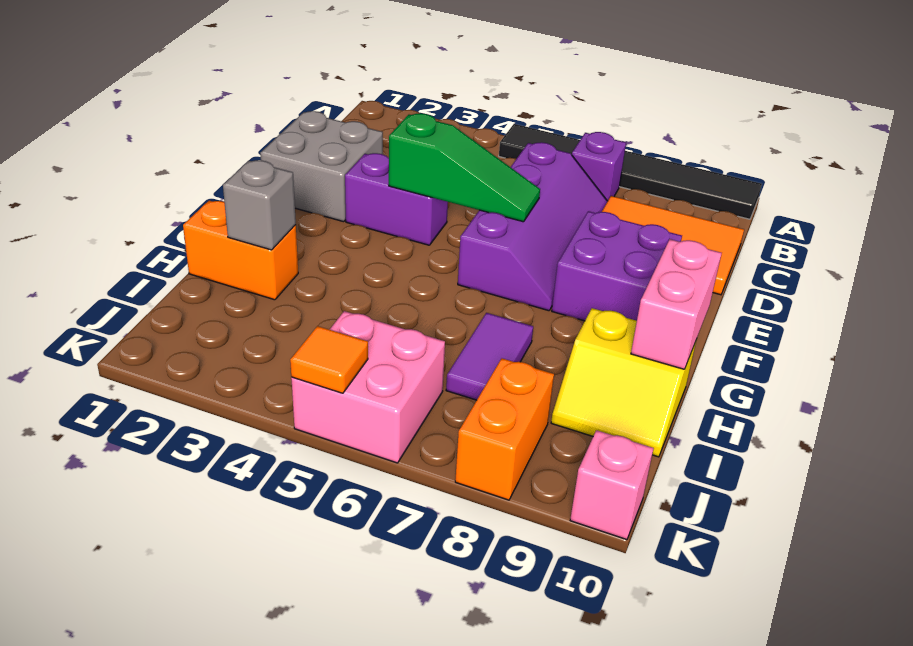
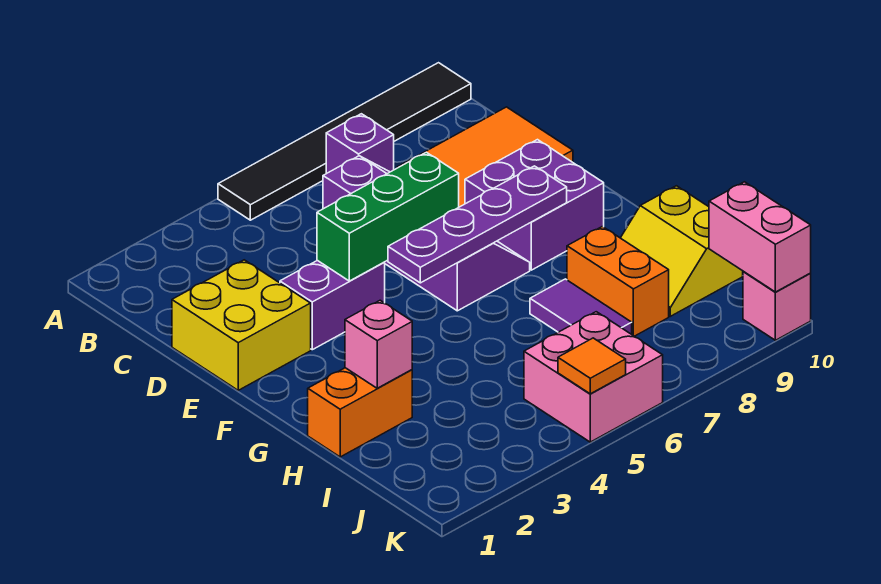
grey 2x2 brick [260,111,383,222] -> yellow 2x2 brick [172,260,311,390]
green 1x3 slope [389,113,540,222] -> green 1x3 brick [317,152,459,281]
none -> purple 1x4 plate [388,166,567,283]
pink 1x2 brick [631,239,722,369] -> pink 1x2 brick moved to [709,182,811,292]
grey 1x1 brick [223,160,296,250] -> pink 1x1 brick [345,300,412,388]
yellow 2x2 slope [551,308,697,457] -> yellow 2x2 slope turned to [621,186,743,316]
orange 1x2 brick [455,358,554,500] -> orange 1x2 brick moved to [567,226,669,336]

